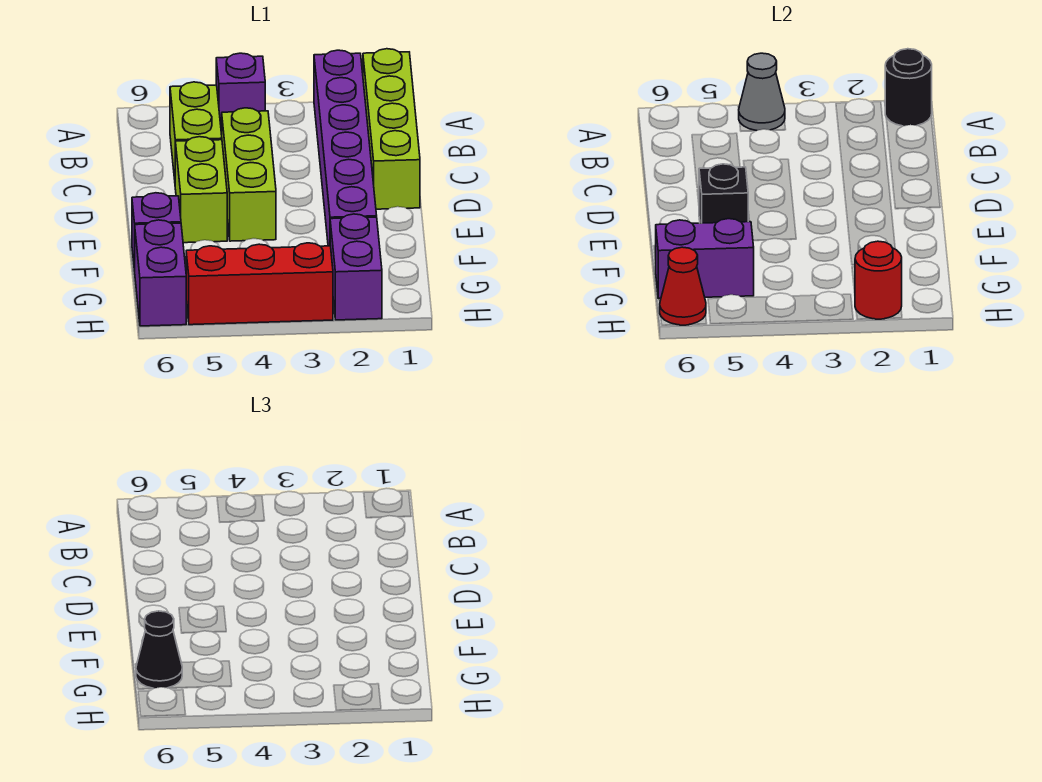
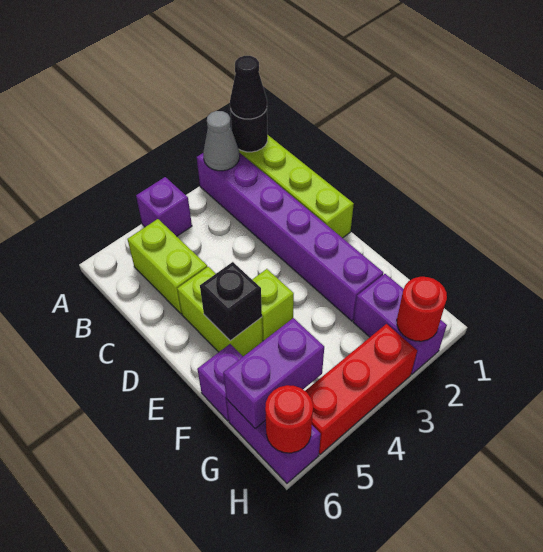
grey 1x1 cone [739,53,785,131] -> grey 1x1 cone moved to [203,111,239,171]
lime 1x3 brick [222,108,276,241] -> lime 1x1 brick [252,269,294,341]
black 1x1 cone [136,611,182,688] -> black 1x1 cone moved to [230,56,267,119]
red 1x1 cone [660,247,706,325] -> red 1x1 round brick [265,385,313,453]

